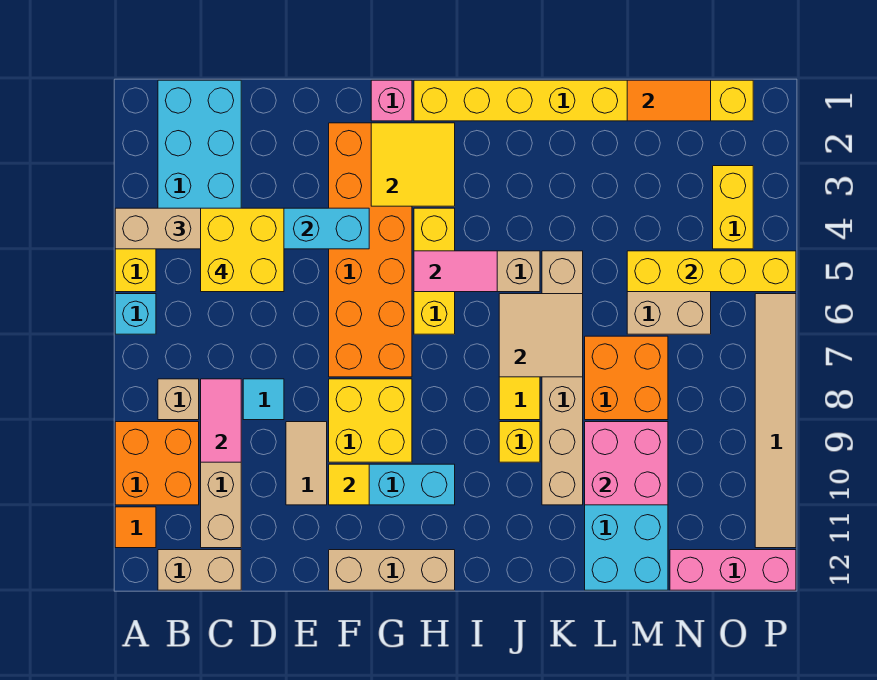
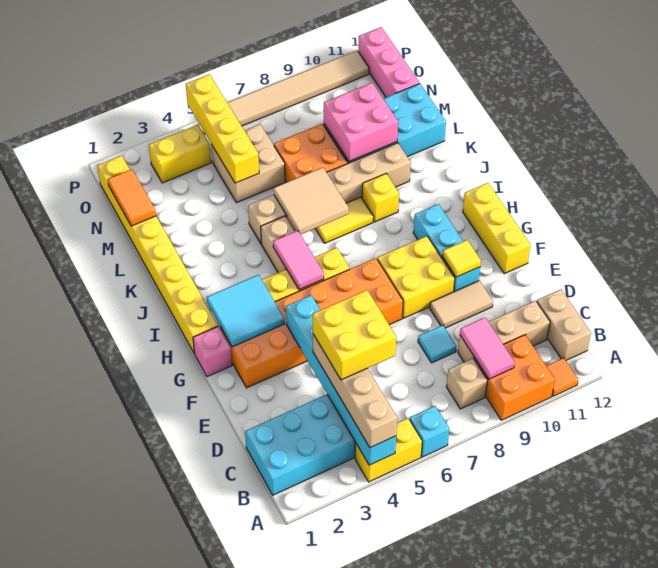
pink 1x2 tile [201,379,241,462] -> pink 1x2 tile turned to [460,318,515,379]
tan 1x3 brick [329,550,455,590] -> yellow 1x3 brick [463,183,531,274]
yellow 2x2 tile [371,123,455,206] -> cyan 2x2 tile [207,275,284,347]

